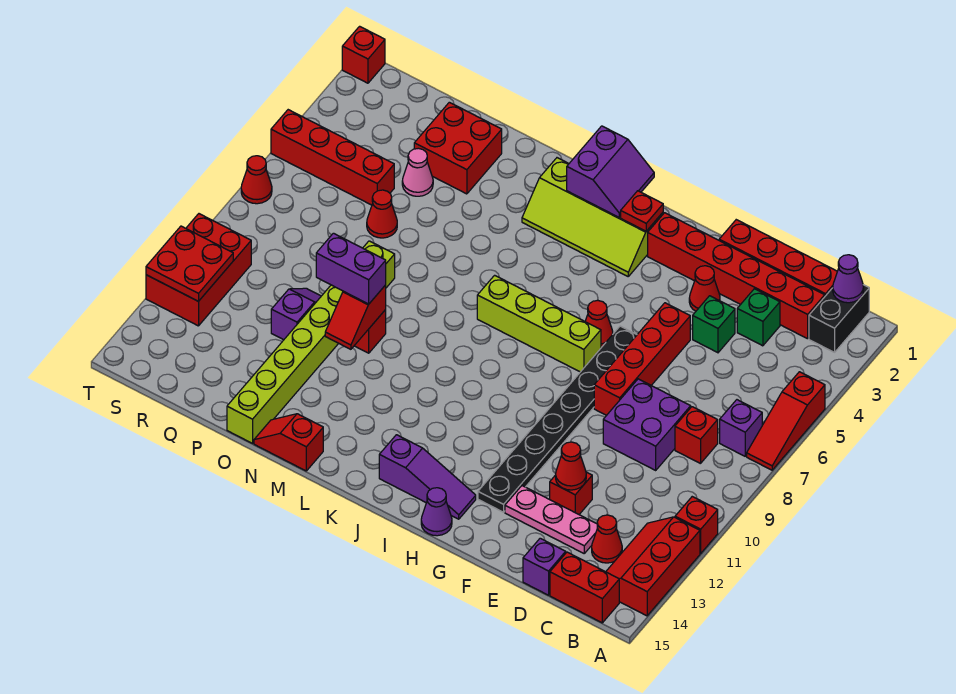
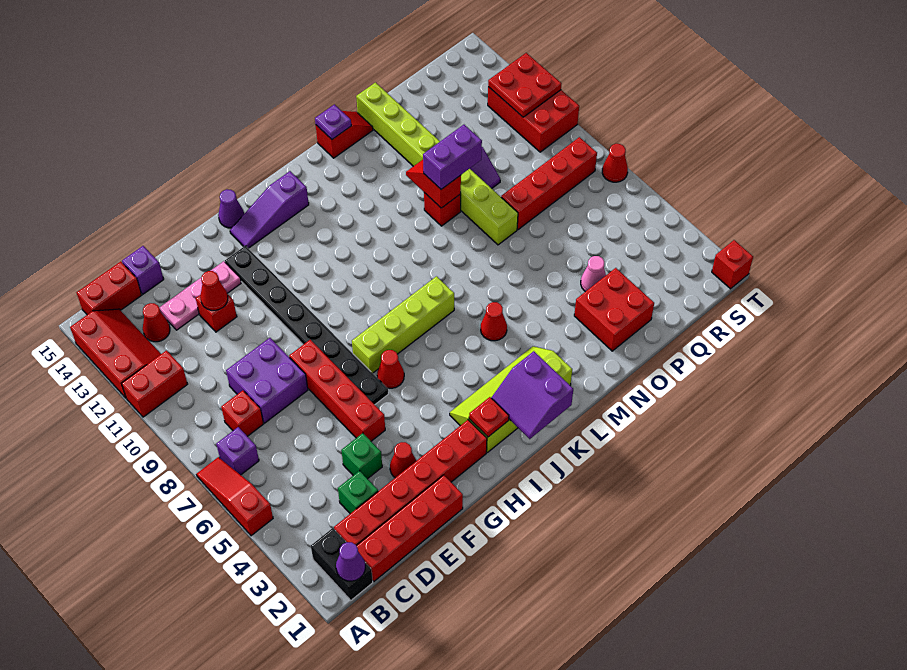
red 1x1 brick [675,497,718,553] -> red 1x2 brick [122,350,187,417]
none -> purple 1x1 plate [315,104,351,139]
red 1x1 cone [367,190,397,238] -> red 1x1 cone moved to [481,302,507,341]
red 1x4 brick [271,110,394,205] -> red 1x4 brick moved to [501,137,597,230]

